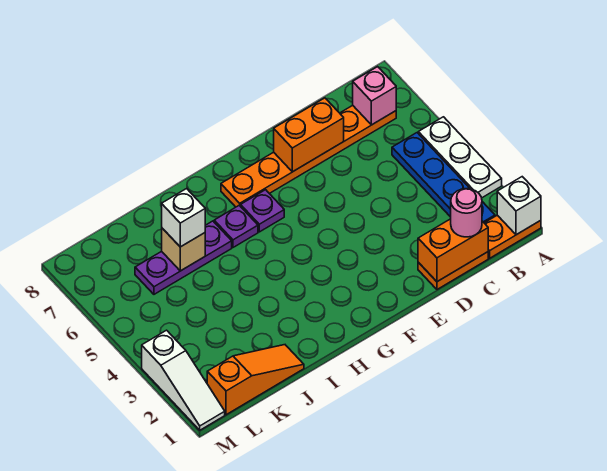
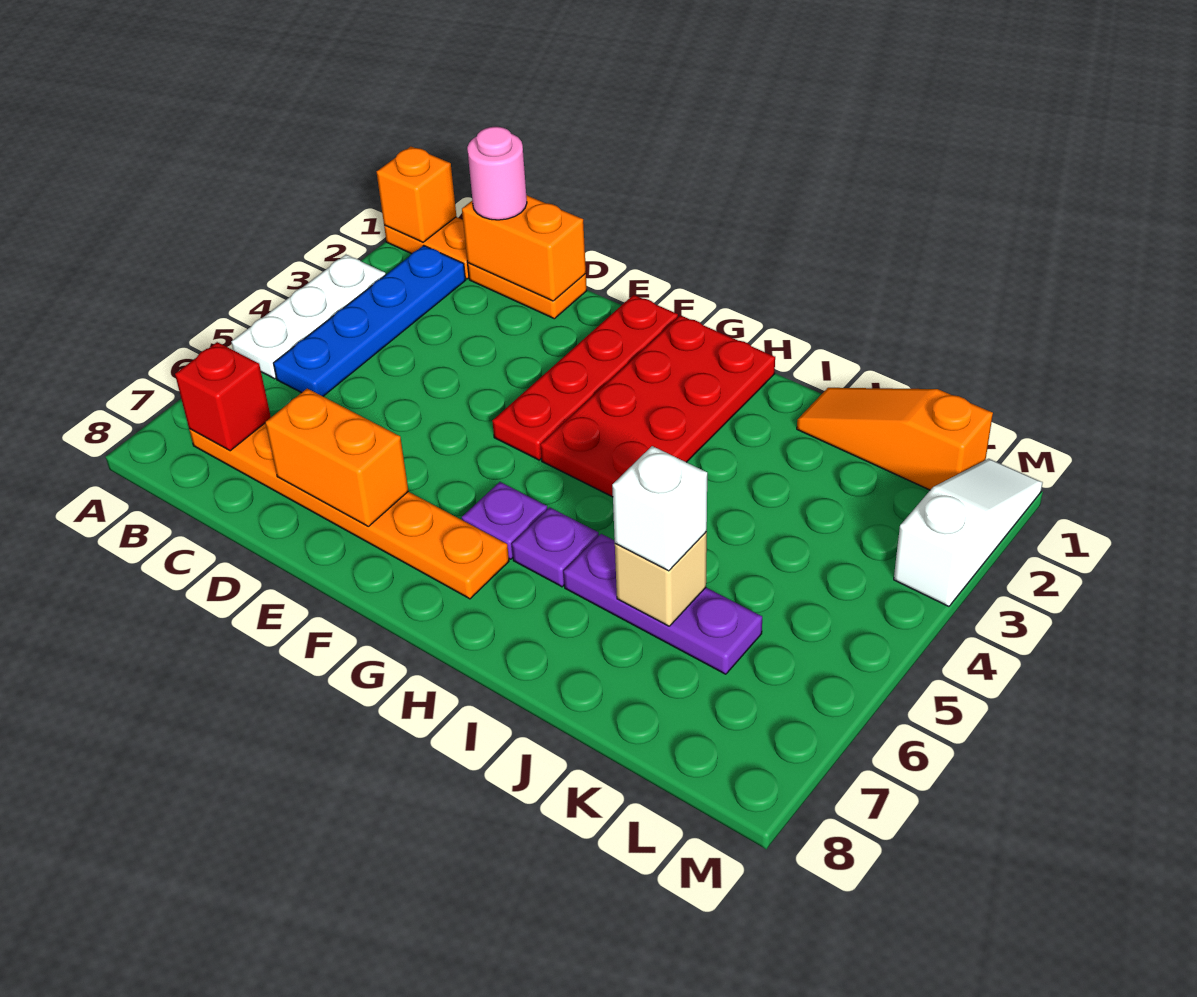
white 1x1 brick [497,177,541,235] -> orange 1x1 brick [377,146,456,242]
pink 1x1 brick [353,67,396,125] -> red 1x1 brick [175,342,271,451]
none -> red 1x4 plate [492,295,678,460]
none -> red 2x4 plate [540,315,775,497]

